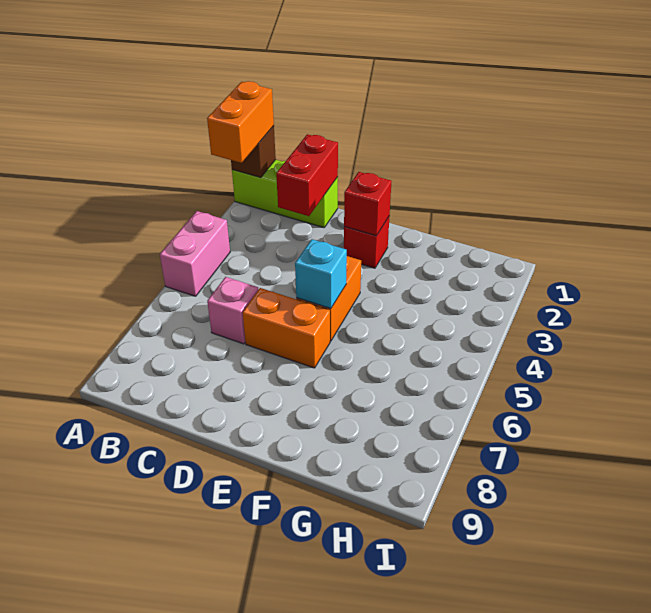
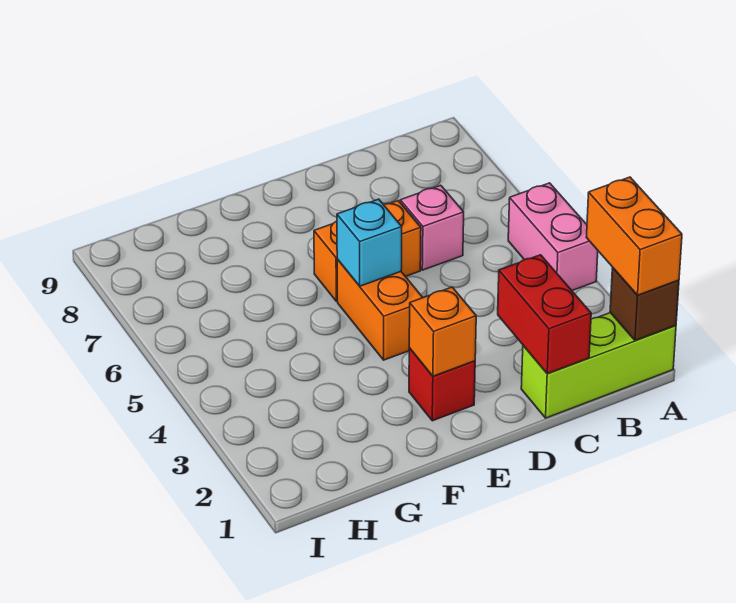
red 1x1 brick [344,172,392,236] -> orange 1x1 brick [409,287,476,376]

